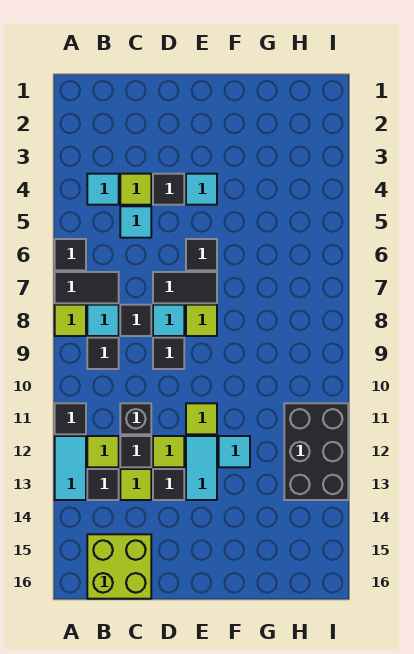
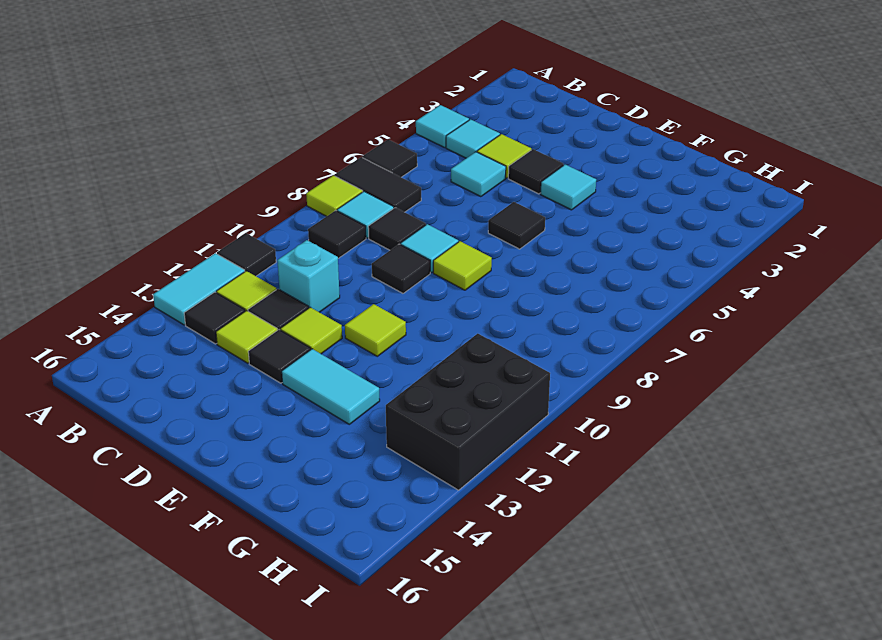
lime 2x2 brick [87,534,151,599] -> none
black 1x1 brick [120,403,151,434] -> cyan 1x1 brick [277,240,340,312]
black 1x2 tile [153,272,217,303] -> none
cyan 1x2 tile [186,436,217,500] -> cyan 1x2 tile turned to [282,349,380,424]
cyan 1x1 tile [219,436,250,467] -> cyan 1x1 tile moved to [416,105,469,148]

